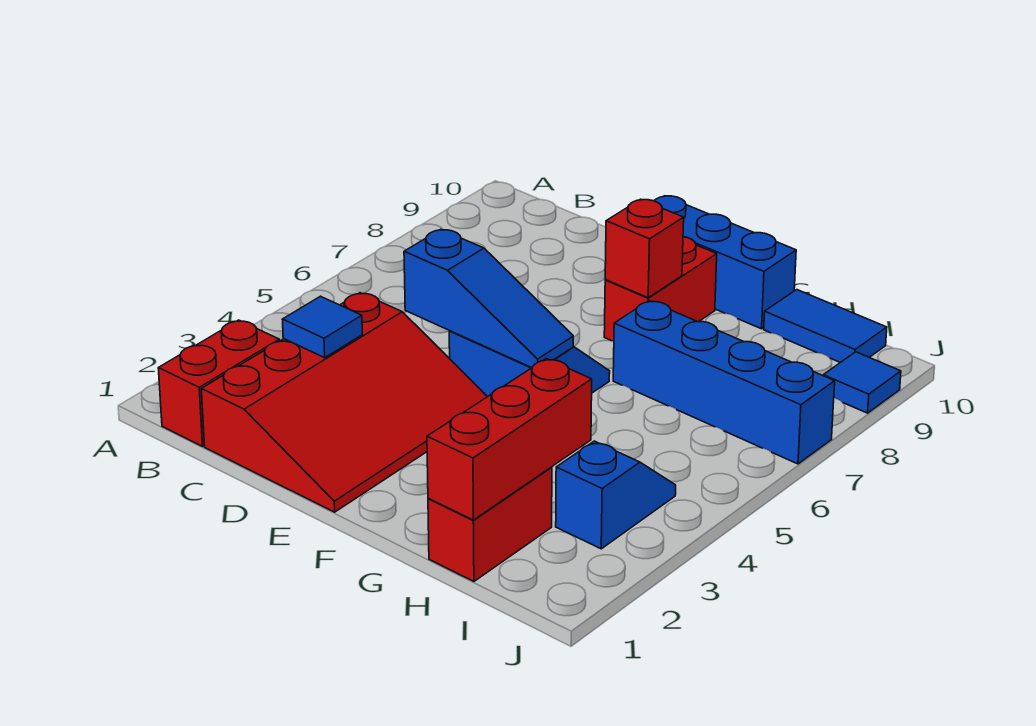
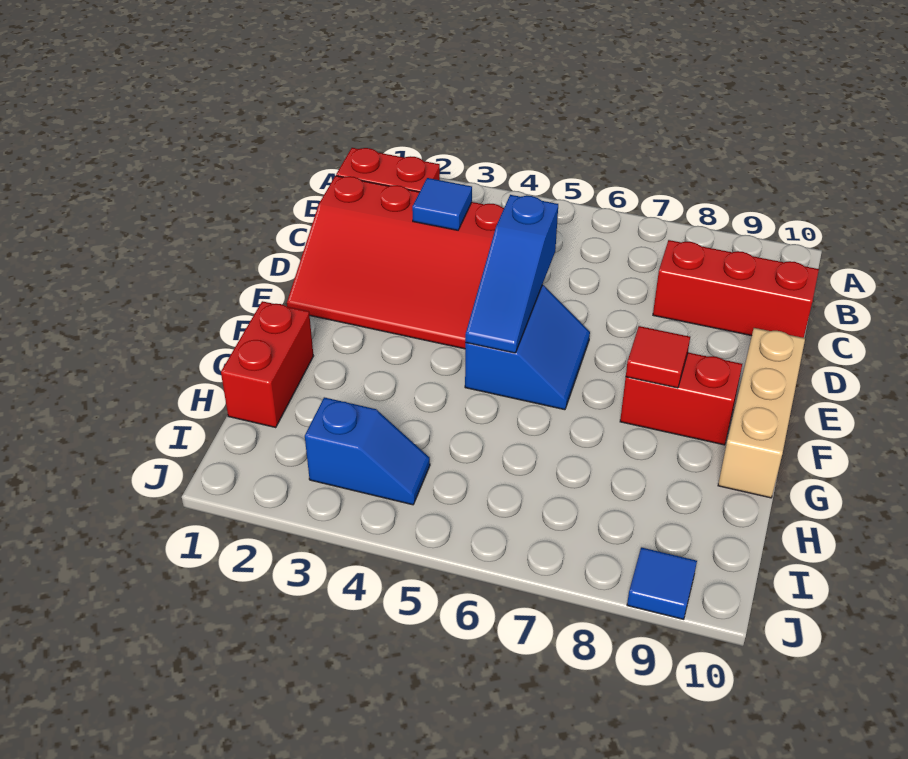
blue 1x3 brick [654,196,796,329] -> tan 1x3 brick [718,328,805,498]
red 1x1 brick [605,199,684,298] -> red 1x1 tile [626,326,690,388]
blue 1x4 brick [613,301,835,464] -> none
red 1x2 brick [428,467,552,581] -> red 1x2 brick turned to [221,301,313,427]
red 1x3 brick [427,359,592,520] -> red 1x3 brick moved to [653,240,819,338]
blue 1x2 tile [764,290,887,363] -> none

